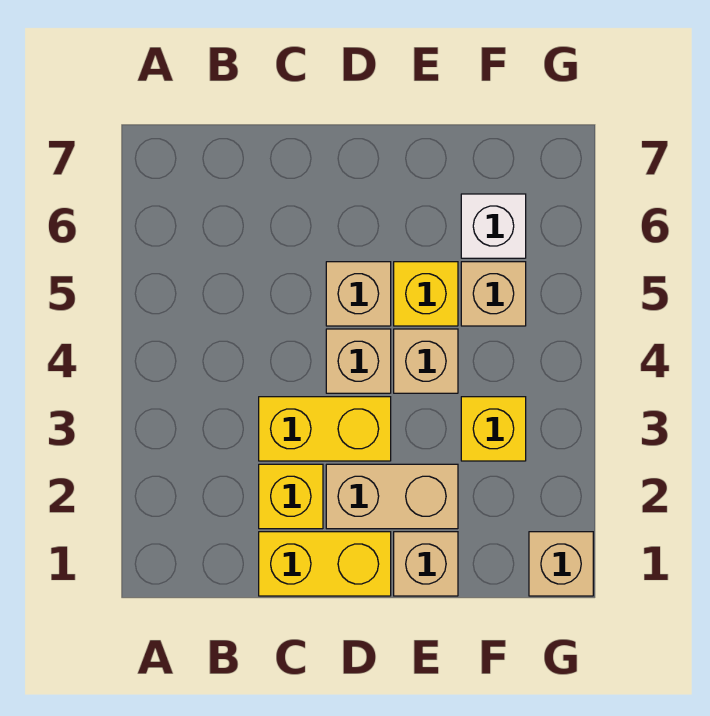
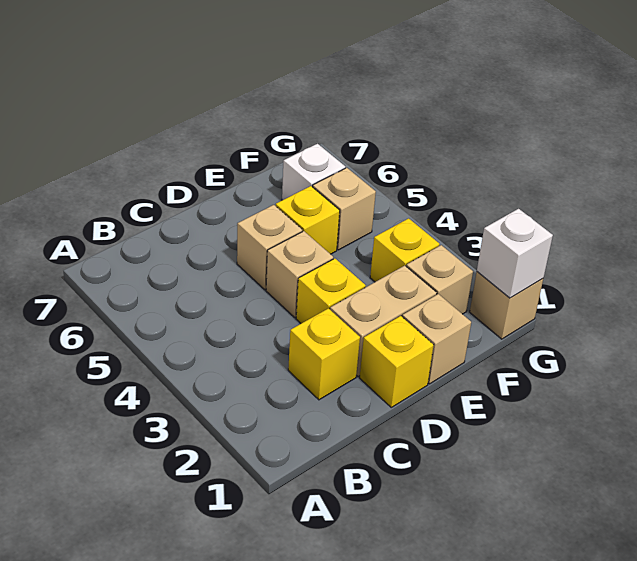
yellow 1x2 brick [259,532,391,596] -> yellow 1x1 brick [360,316,434,407]
yellow 1x2 brick [259,397,391,461] -> yellow 1x1 brick [296,258,366,323]
tan 1x1 brick [394,329,458,393] -> tan 1x1 brick moved to [406,245,473,314]
none -> white 1x1 brick [477,209,553,298]

